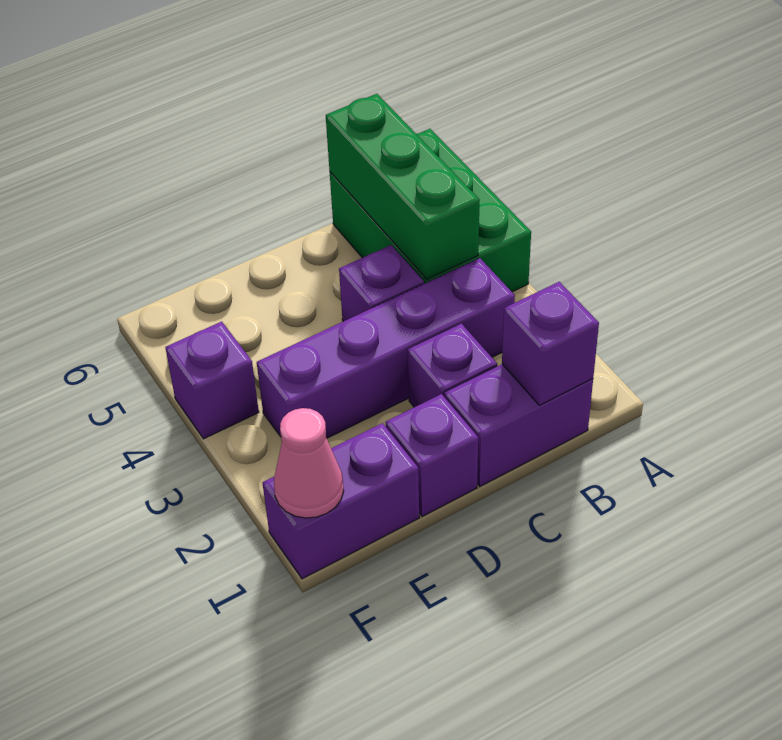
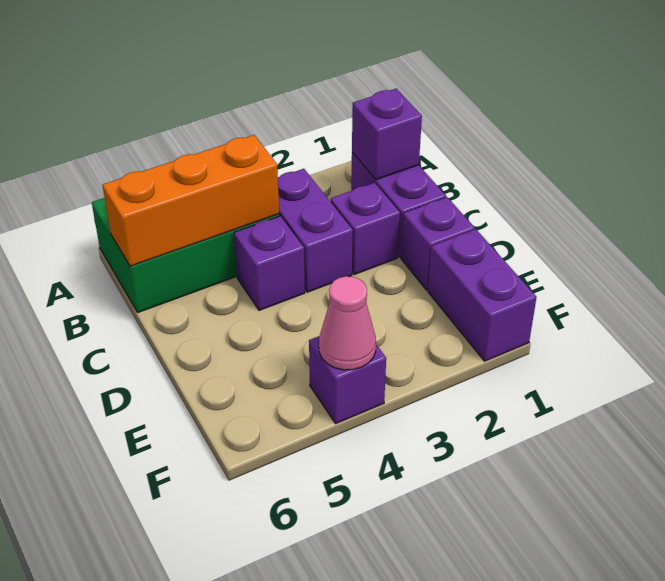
purple 1x4 brick [257,258,515,438] -> purple 1x2 brick [278,169,353,292]
green 1x3 brick [326,94,480,279] -> orange 1x3 brick [102,135,279,266]
pink 1x1 cone [274,408,344,518] -> pink 1x1 cone moved to [319,276,376,370]

